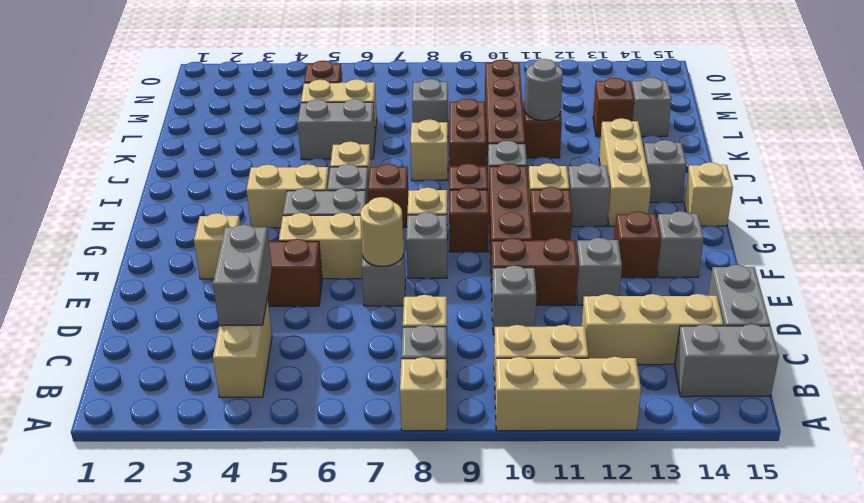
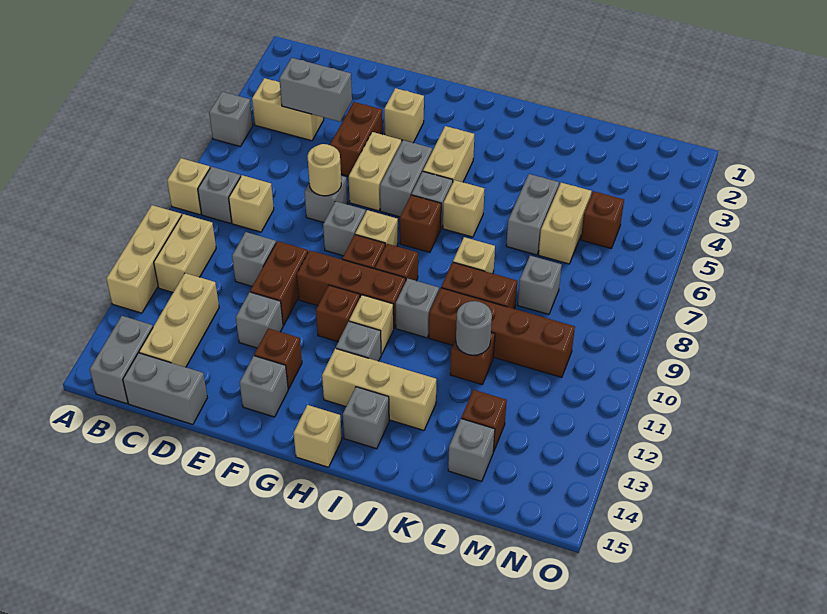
none -> grey 1x1 brick [209,92,253,147]

